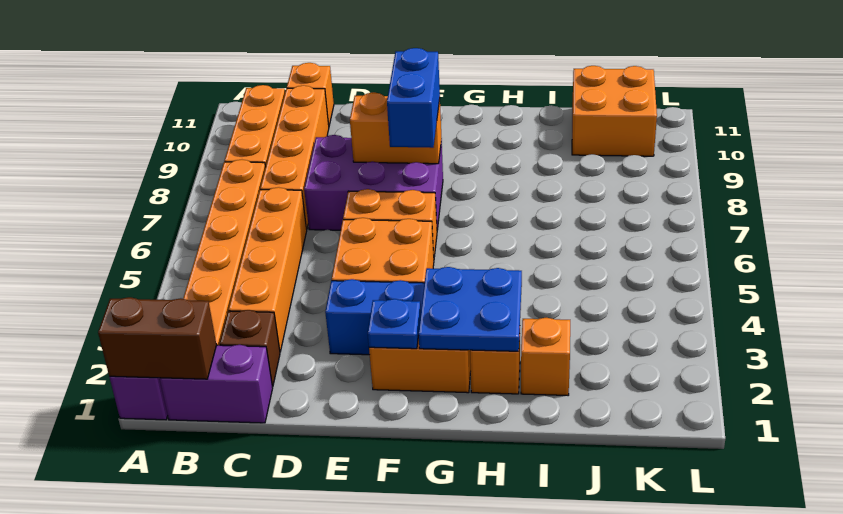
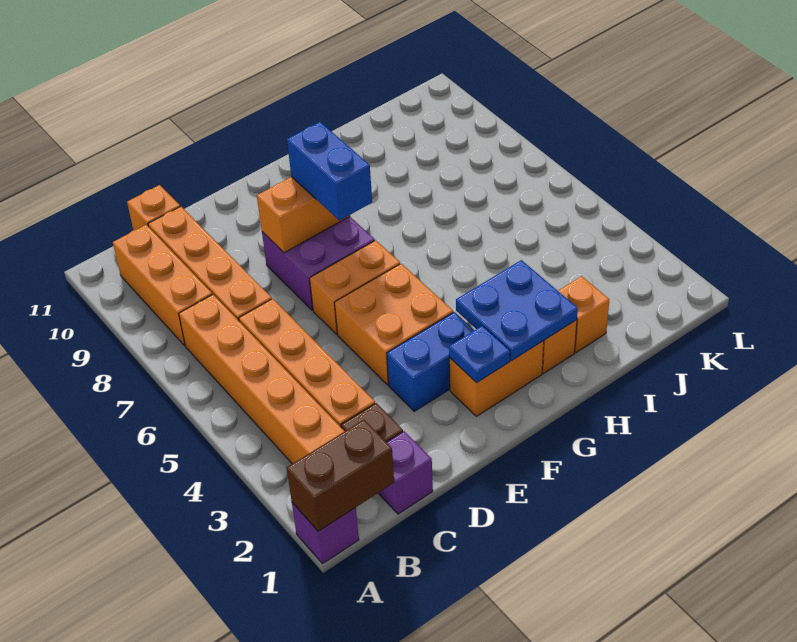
purple 1x2 brick [160,345,273,423] -> purple 1x1 brick [378,431,433,514]
purple 2x3 brick [304,135,443,230] -> purple 2x2 brick [262,216,375,310]
orange 2x2 brick [572,66,657,156] -> none

